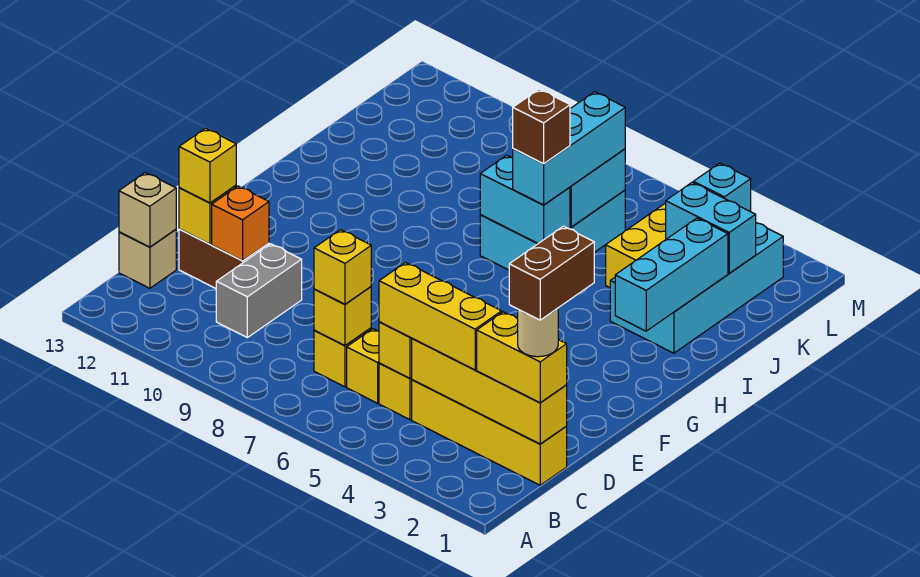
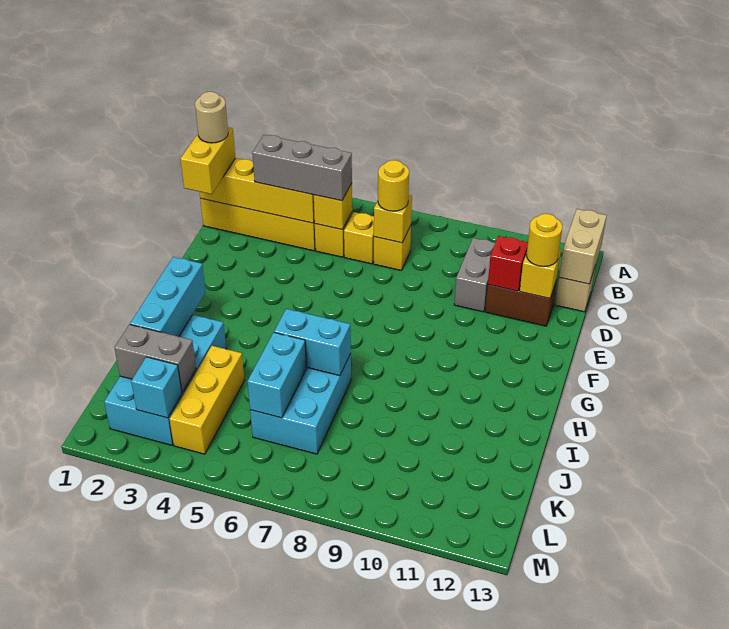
yellow 1x2 brick [477,312,567,403] -> yellow 1x2 brick turned to [180,127,236,194]
brown 1x2 brick [509,226,594,320] -> none
yellow 1x3 brick [379,263,502,370] -> grey 1x3 brick [252,135,352,201]
yellow 1x1 brick [314,230,371,304] -> yellow 1x1 round brick [378,160,409,211]
tan 1x1 brick [119,173,176,247] -> tan 1x2 brick [559,209,607,284]
orange 1x1 brick [212,186,269,261] -> red 1x1 brick [488,236,528,291]
yellow 1x1 brick [179,128,236,203] -> yellow 1x1 round brick [526,214,562,267]
cyan 1x3 brick [513,92,625,205] -> none
brown 1x1 brick [513,89,570,164] -> none
cyan 1x2 brick [666,182,756,273] -> grey 1x2 brick [114,324,196,392]

